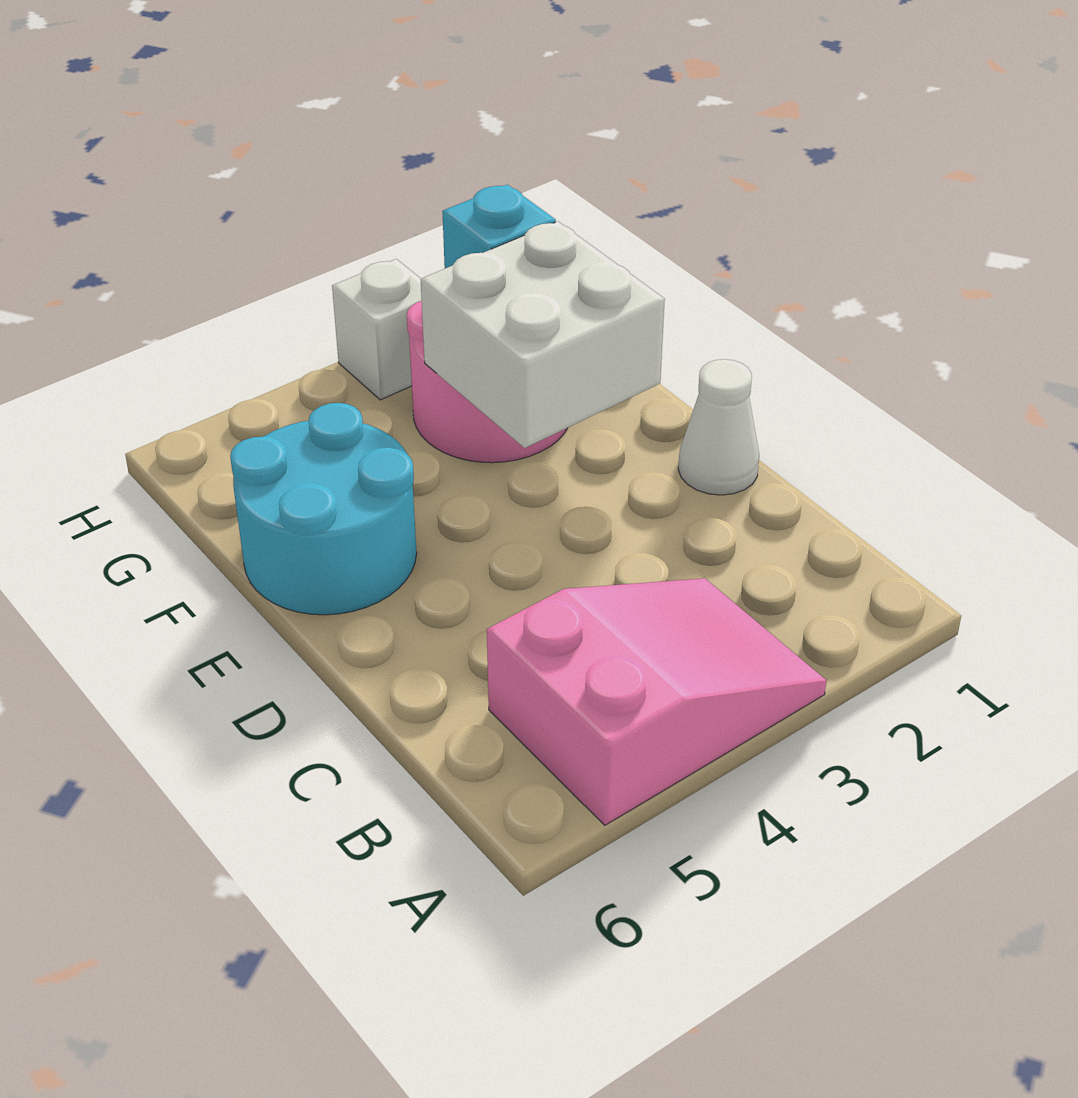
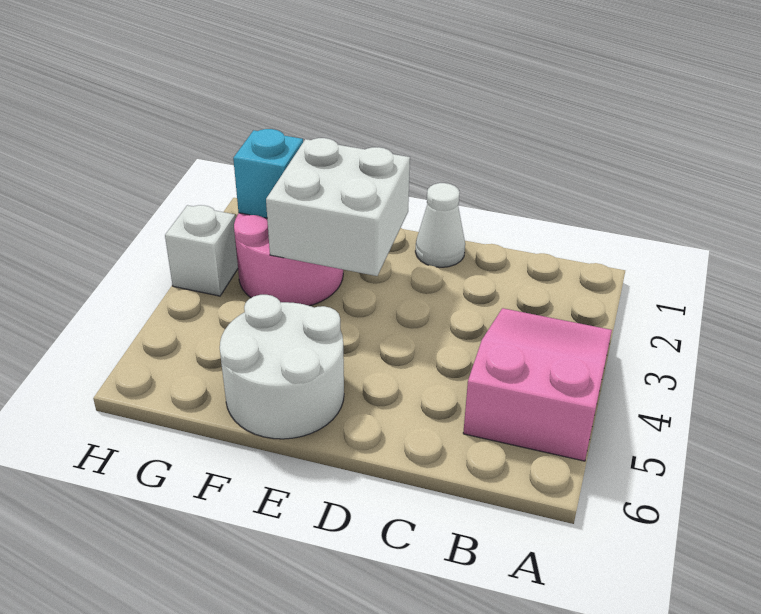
cyan 2x2 round brick [230,403,417,615] -> white 2x2 round brick [220,295,344,439]

